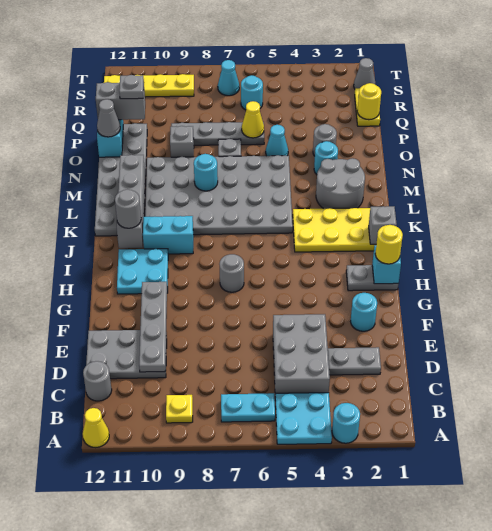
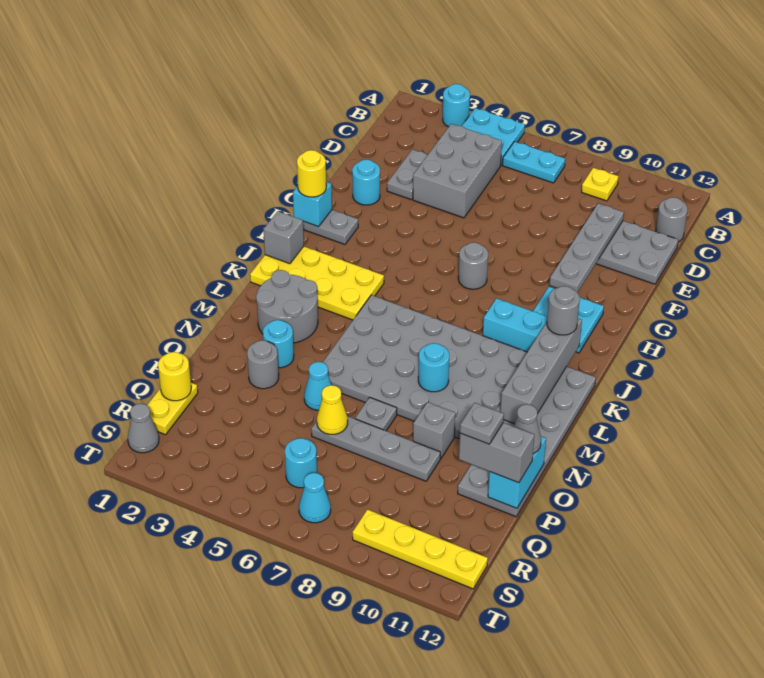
yellow 1x1 cone [83,408,109,448] -> none
grey 1x2 plate [328,347,381,375] -> grey 1x2 plate turned to [387,149,428,200]

